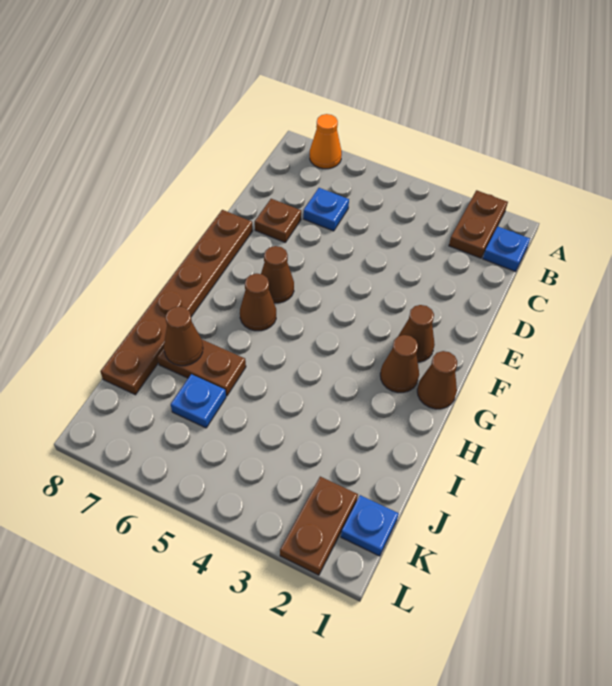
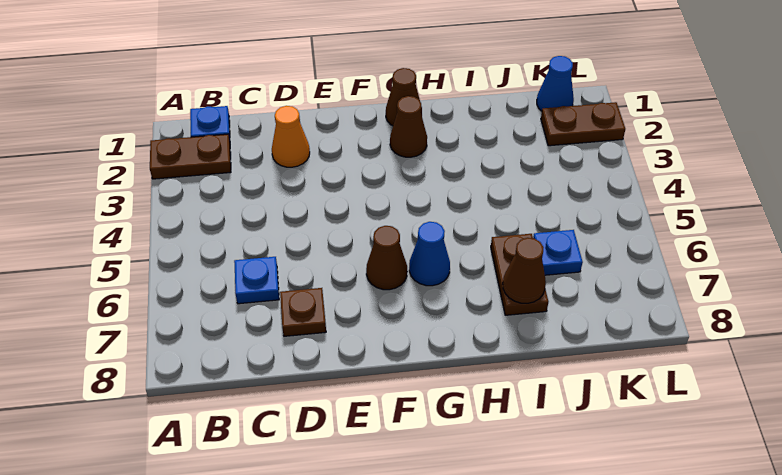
orange 1x1 cone [310,114,342,169] -> orange 1x1 cone moved to [272,106,310,167]
brown 1x6 plate [100,210,253,395] -> none
brown 1x1 cone [399,305,435,362] -> none
brown 1x1 cone [240,273,276,331] -> blue 1x1 cone [409,222,450,286]
blue 1x1 plate [341,495,399,556] -> blue 1x1 cone [537,56,574,111]

